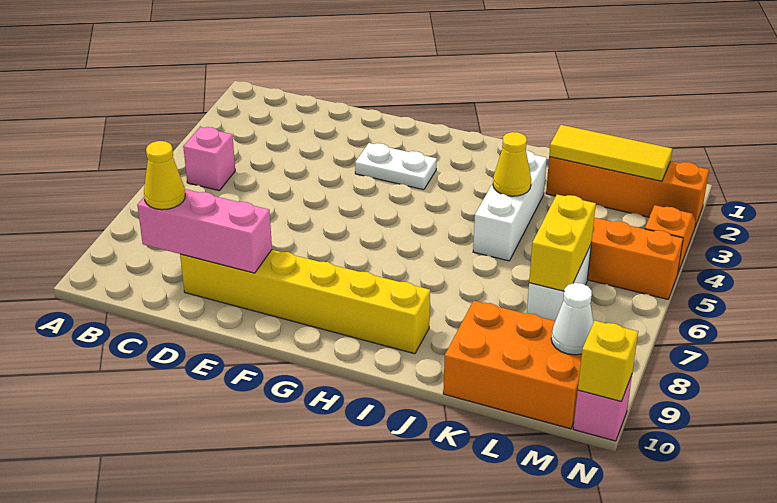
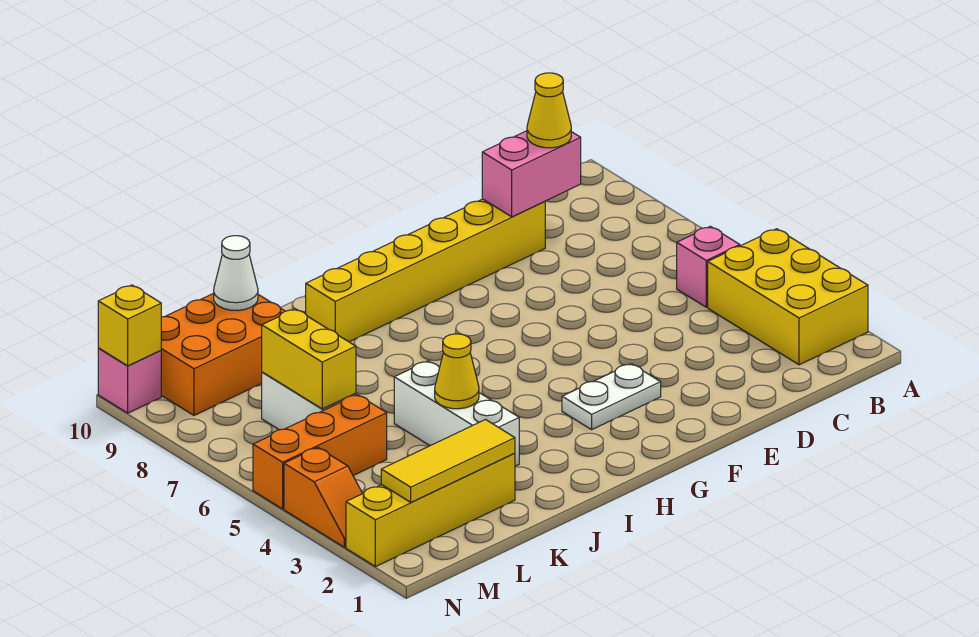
none -> yellow 2x3 brick [708,229,868,365]
pink 1x3 brick [137,189,272,273] -> pink 1x2 brick [482,131,581,217]
orange 1x4 brick [546,157,709,226] -> yellow 1x4 brick [346,453,515,567]
white 1x1 cone [551,283,593,355] -> white 1x1 cone moved to [214,236,258,311]

